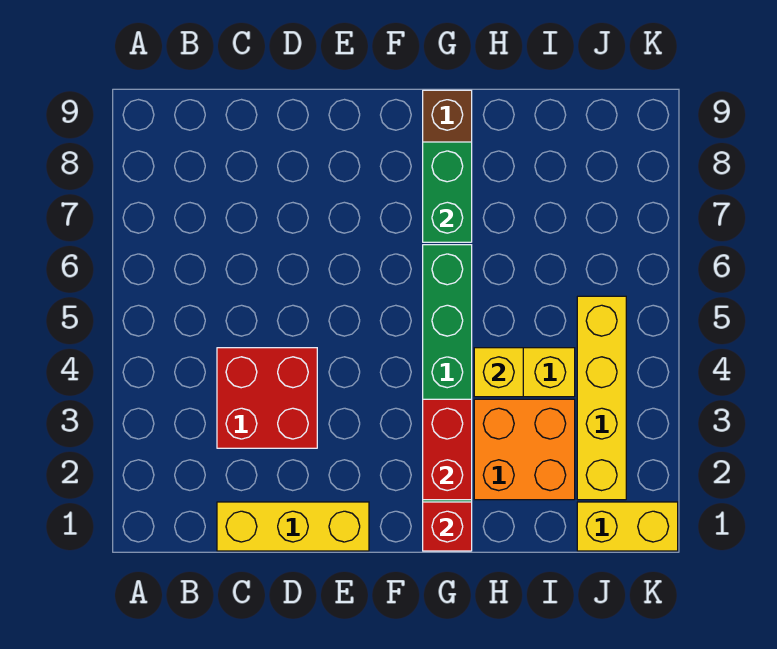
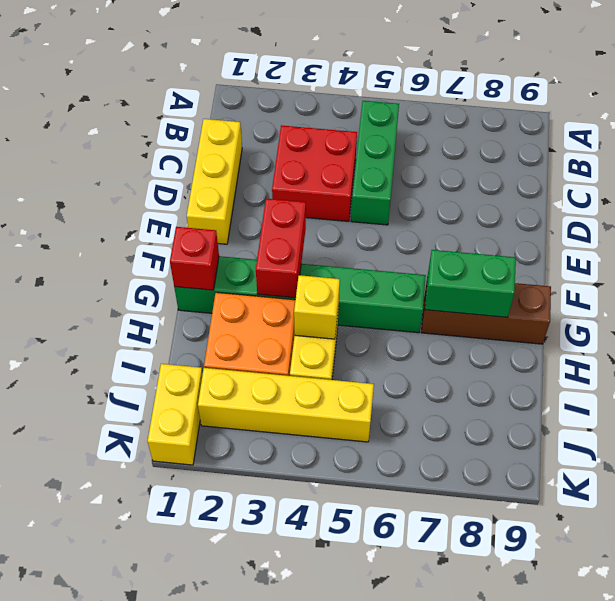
none -> green 1x3 brick [351,101,399,225]
red 1x2 brick [423,399,472,500] -> red 1x2 brick turned to [256,198,306,298]

